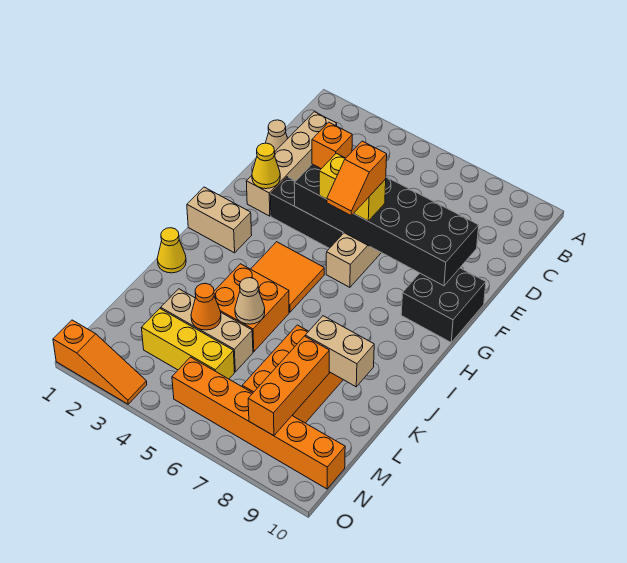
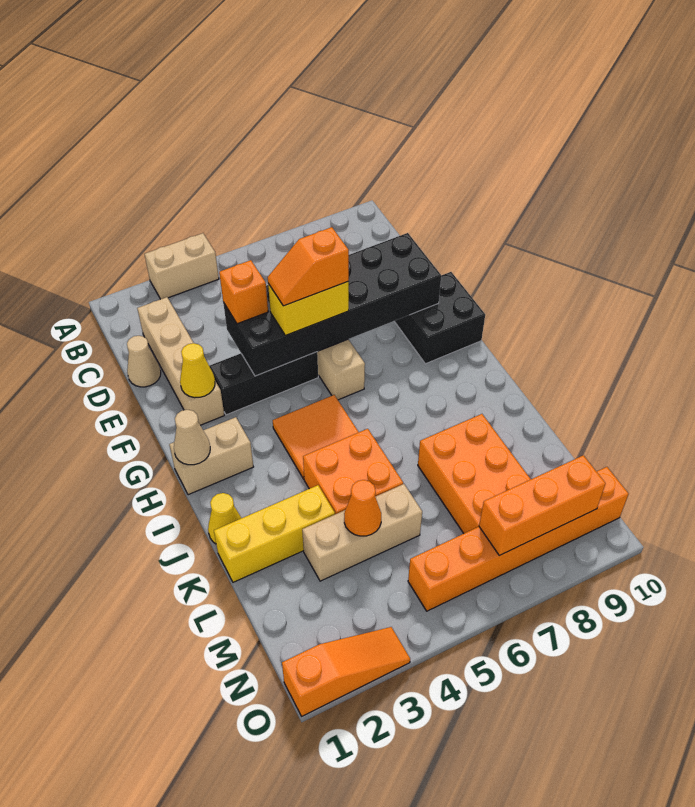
orange 1x2 slope [327,141,387,215] -> orange 1x2 slope turned to [268,227,349,306]
tan 1x1 cone [235,278,265,324] -> tan 1x1 cone moved to [174,410,210,465]
tan 1x2 brick [305,316,374,387] -> tan 1x2 brick moved to [145,233,219,299]
orange 1x3 brick [248,336,329,436] -> orange 1x3 brick turned to [479,455,606,556]
yellow 1x3 brick [142,309,235,379] -> yellow 1x3 brick moved to [214,485,335,582]

